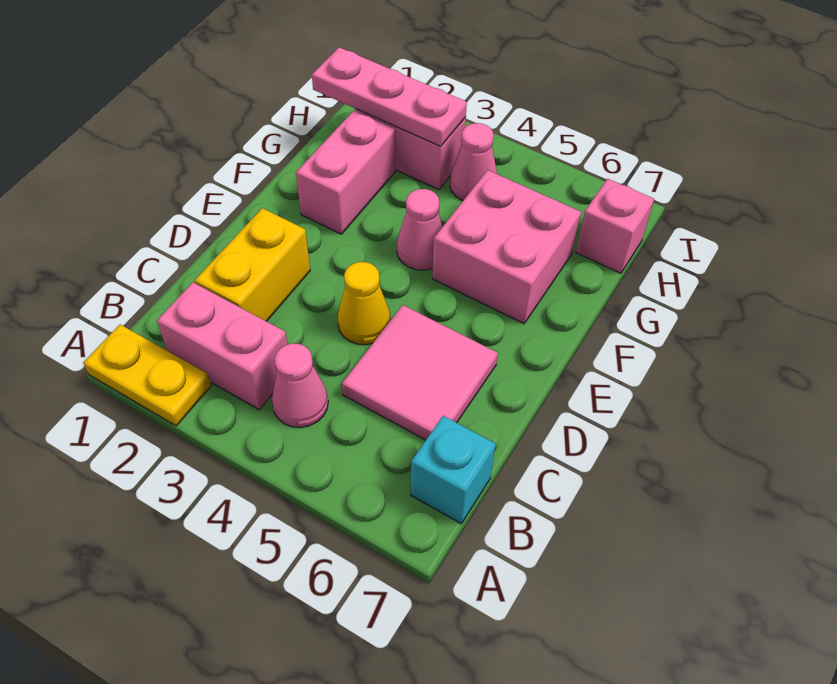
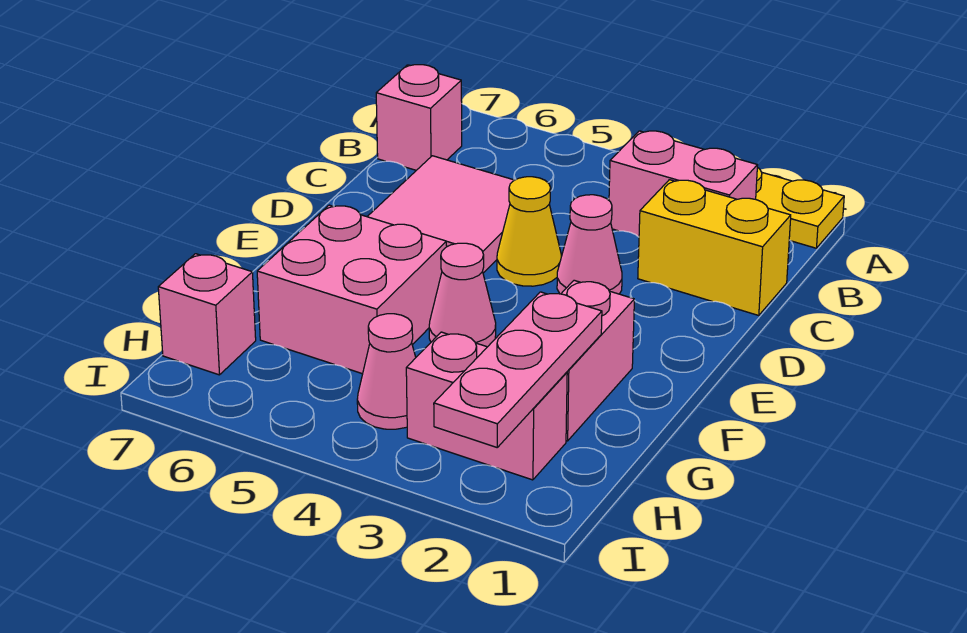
pink 1x1 cone [272,343,328,428] -> pink 1x1 cone moved to [557,195,622,294]
cyan 1x1 brick [411,416,496,523] -> pink 1x1 brick [376,65,462,170]
yellow 1x2 brick [195,208,310,321] -> yellow 1x2 brick turned to [638,180,791,316]
pink 1x3 plate [312,47,467,146] -> pink 1x3 plate turned to [434,292,602,447]

